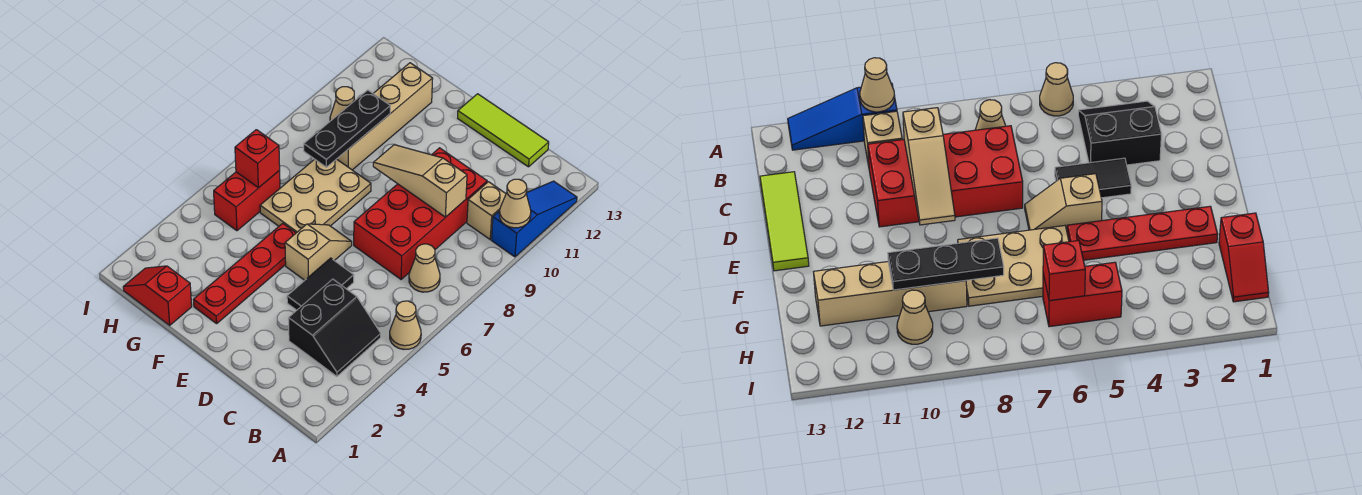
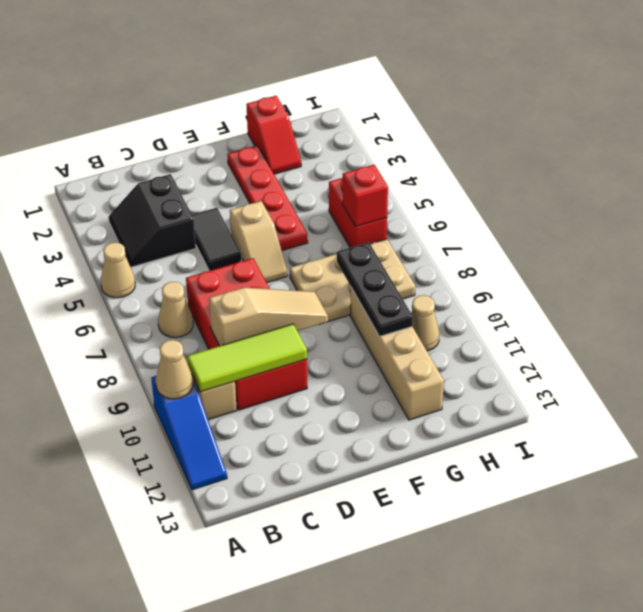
lime 1x3 tile [458,94,549,167] -> lime 1x3 tile moved to [187,324,307,392]
tan 2x3 plate [260,159,371,233] -> tan 2x3 plate turned to [290,239,415,322]
red 1x2 slope [123,266,192,325] -> red 1x2 slope turned to [246,96,301,174]

